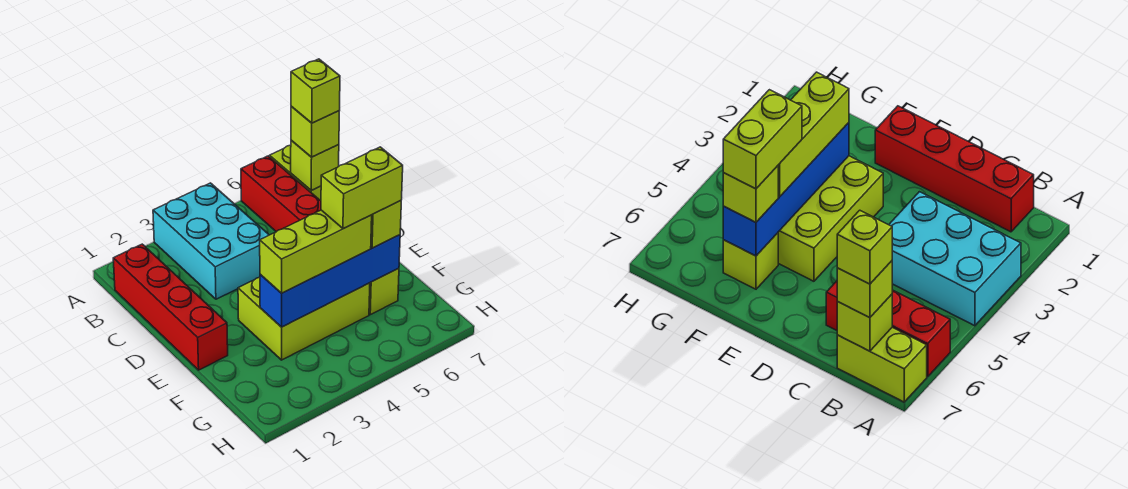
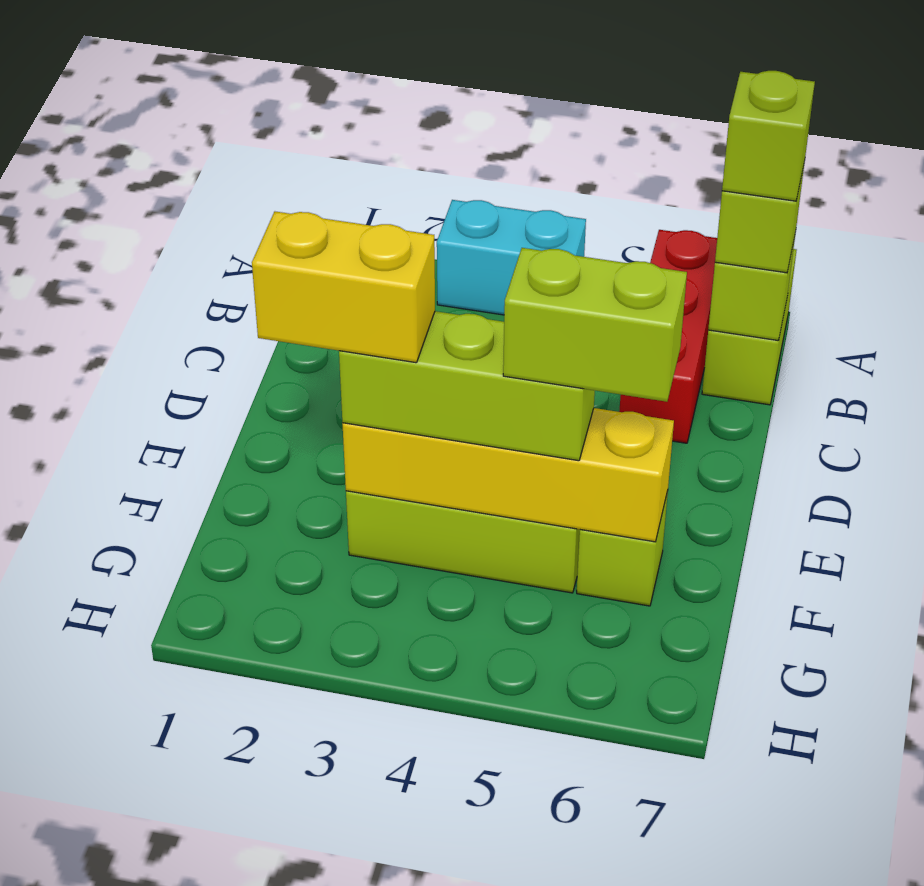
cyan 2x3 brick [153,183,269,299] -> cyan 1x2 brick [437,200,586,315]
red 1x4 brick [113,244,228,370] -> none
none -> yellow 1x2 brick [252,212,435,363]
blue 1x4 brick [260,235,400,327] -> yellow 1x4 brick [342,408,674,542]
lime 1x1 brick [371,201,401,248] -> none

